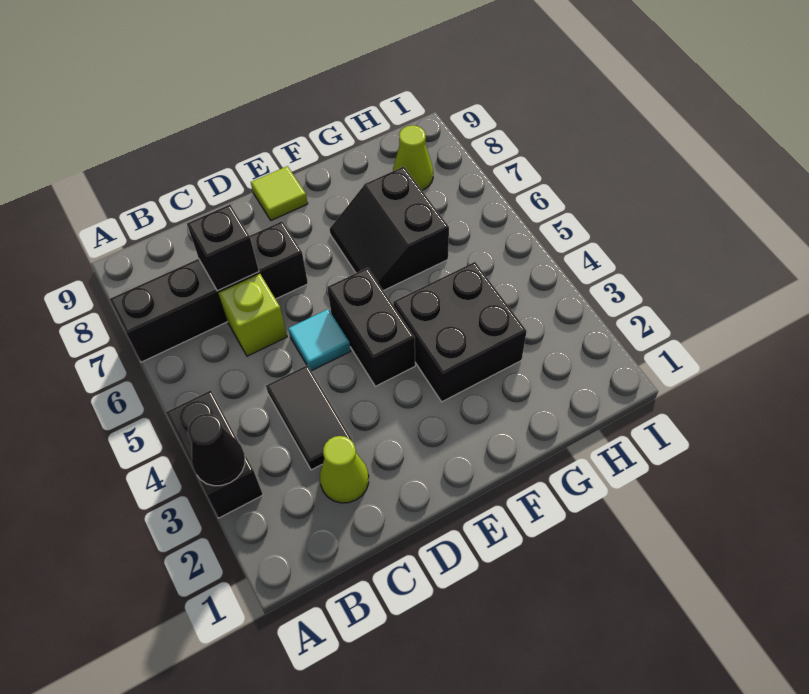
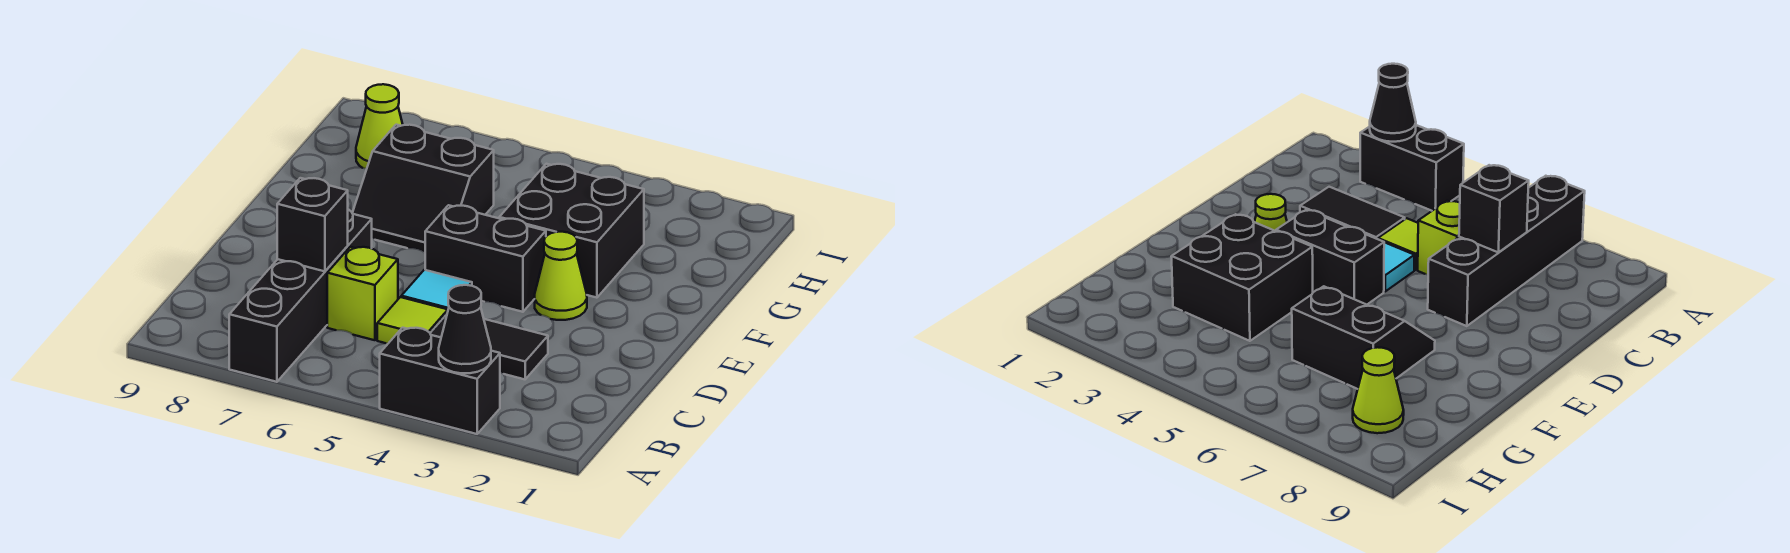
lime 1x1 cone [320,436,369,503] -> lime 1x1 cone moved to [535,232,587,320]
lime 1x1 tile [251,166,308,220] -> lime 1x1 tile moved to [377,297,448,343]

